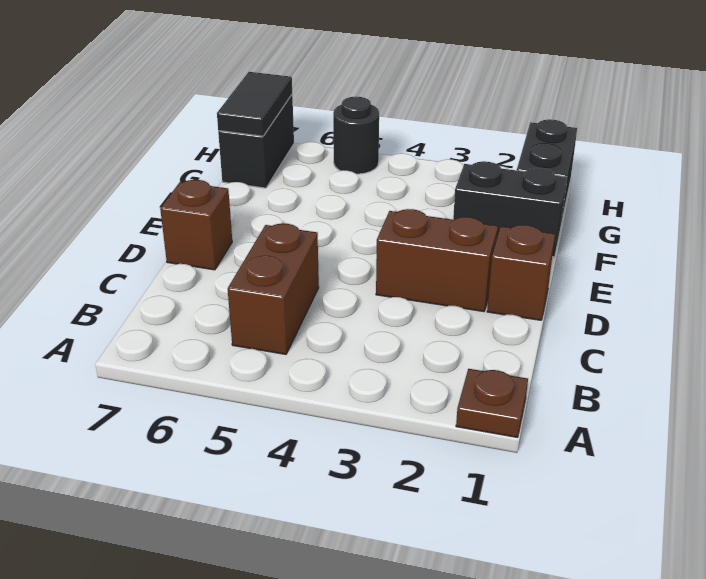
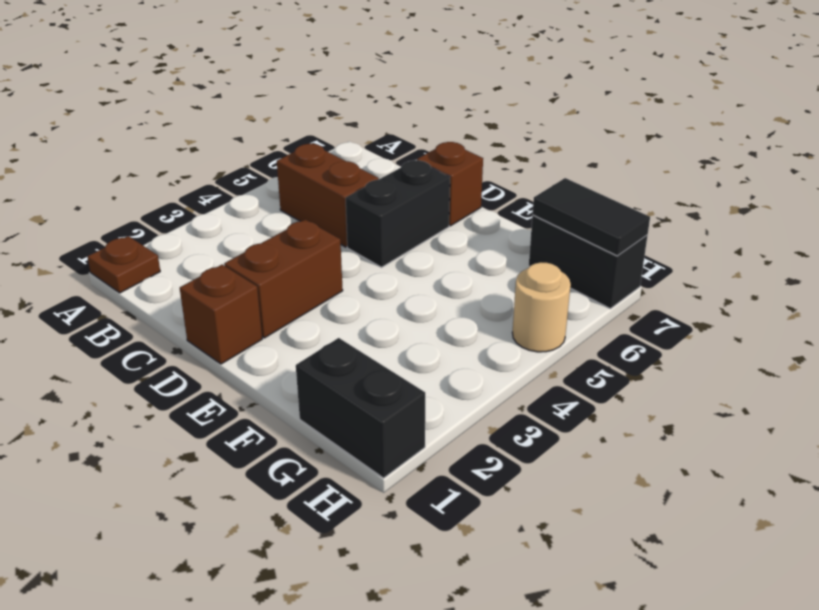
black 1x2 brick [453,161,567,257] -> black 1x2 brick moved to [346,160,450,267]
black 1x1 round brick [333,97,379,174] -> tan 1x1 round brick [512,262,571,352]

